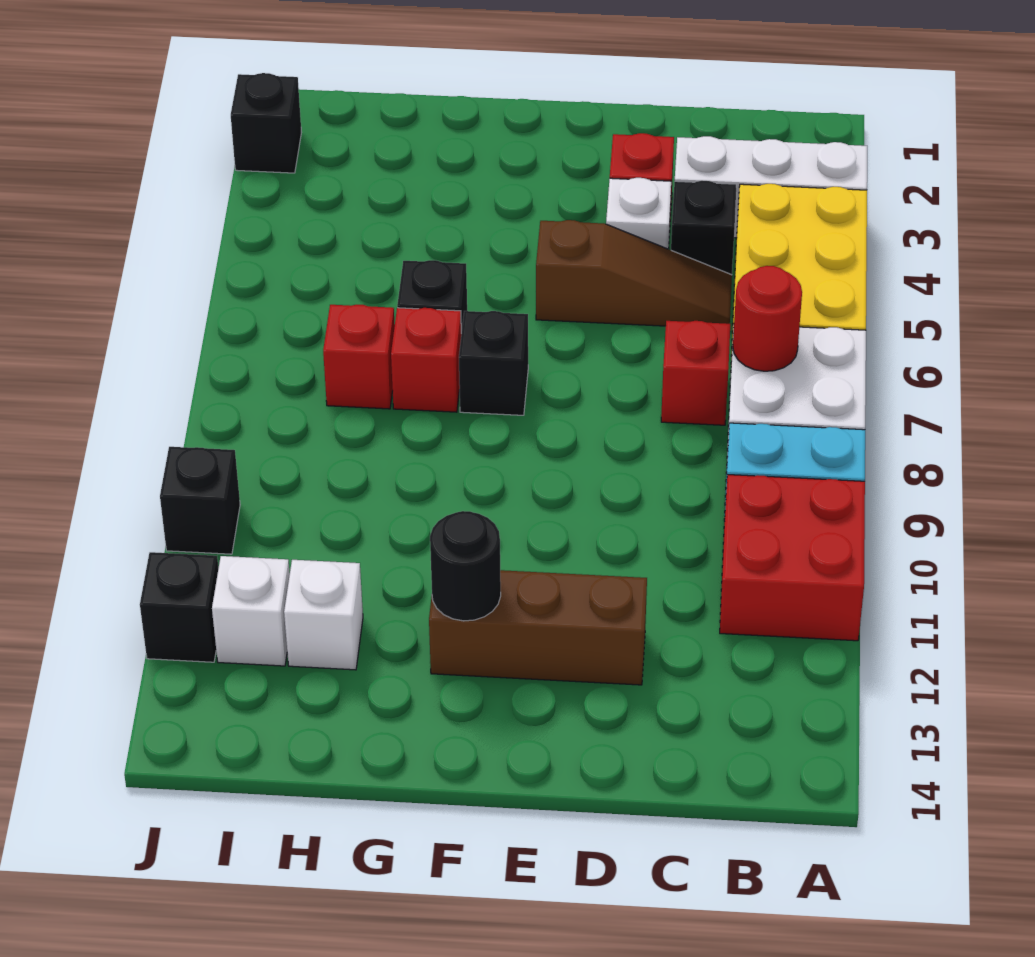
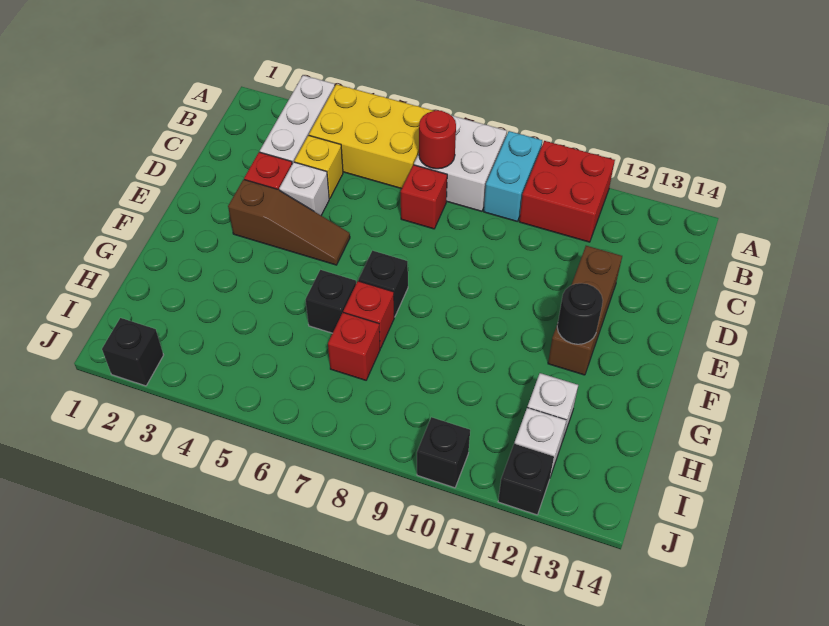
black 1x1 brick [671,181,736,275] -> yellow 1x1 brick [294,135,343,199]
brown 1x3 slope [536,220,732,326] -> brown 1x3 slope turned to [228,179,350,265]

